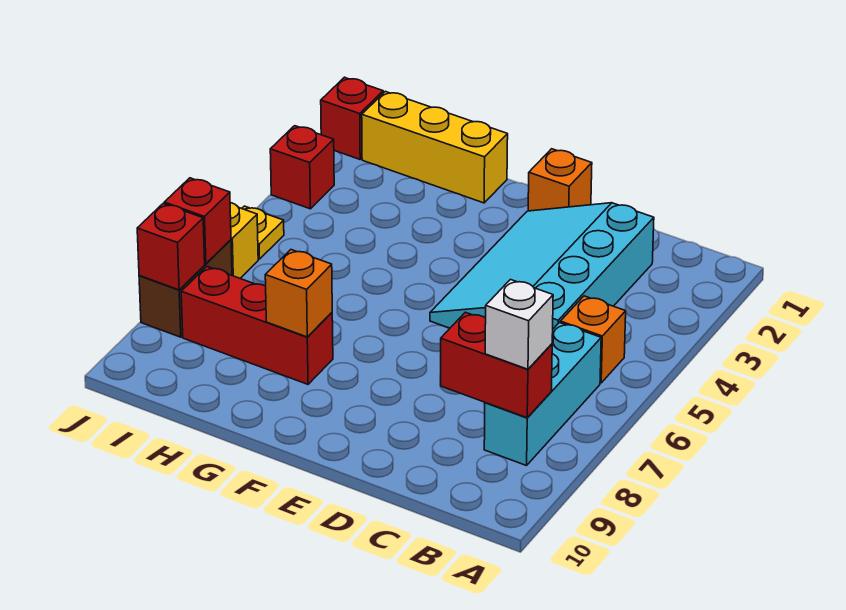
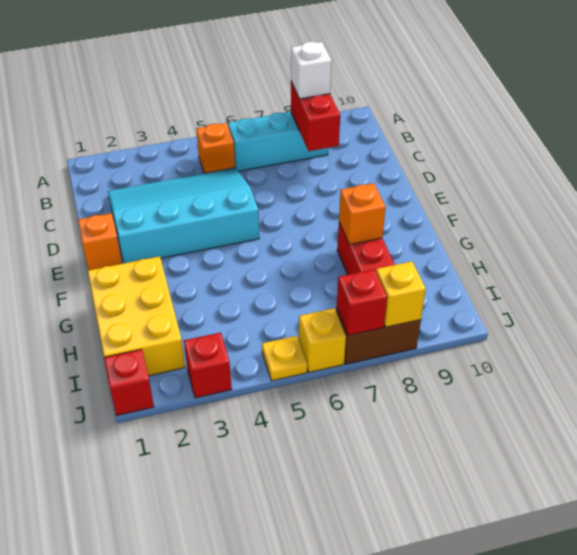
cyan 3x4 slope [430,203,654,329] -> cyan 3x4 slope turned to [108,168,259,263]
yellow 1x3 brick [362,91,508,203] -> yellow 2x3 brick [88,256,185,376]
red 1x1 brick [137,204,205,290] -> yellow 1x1 brick [376,261,426,327]

